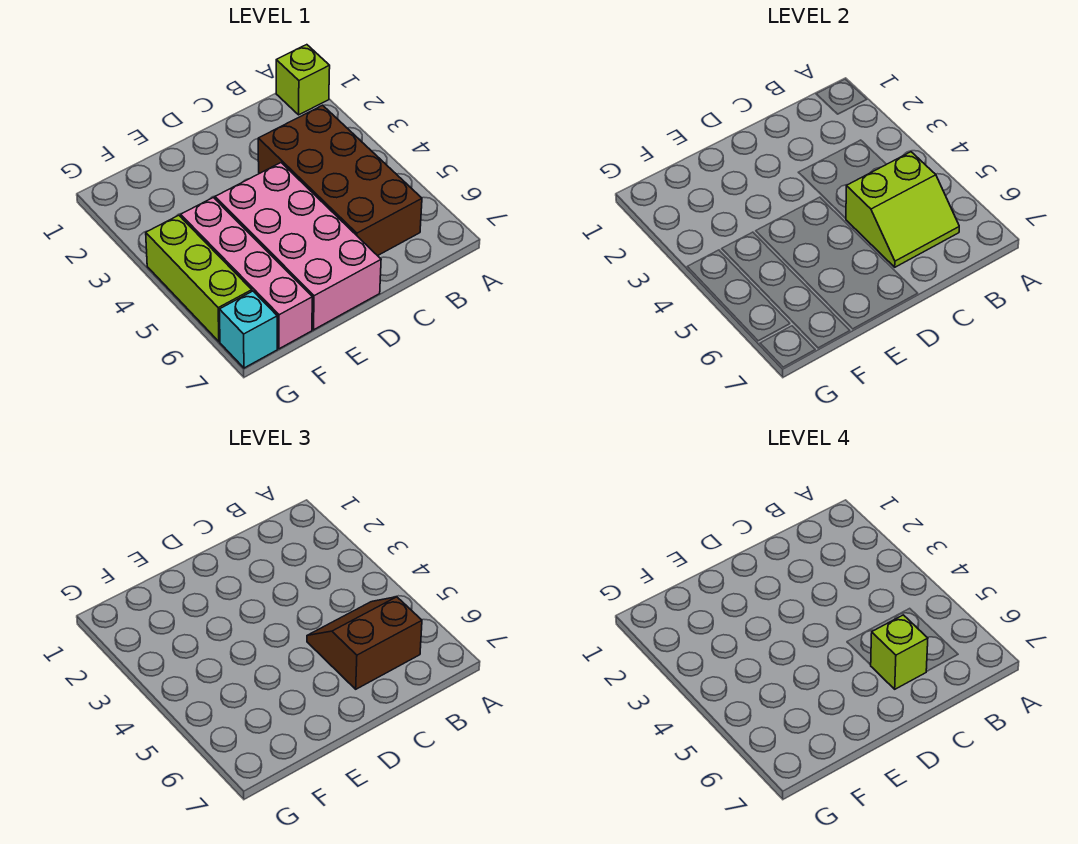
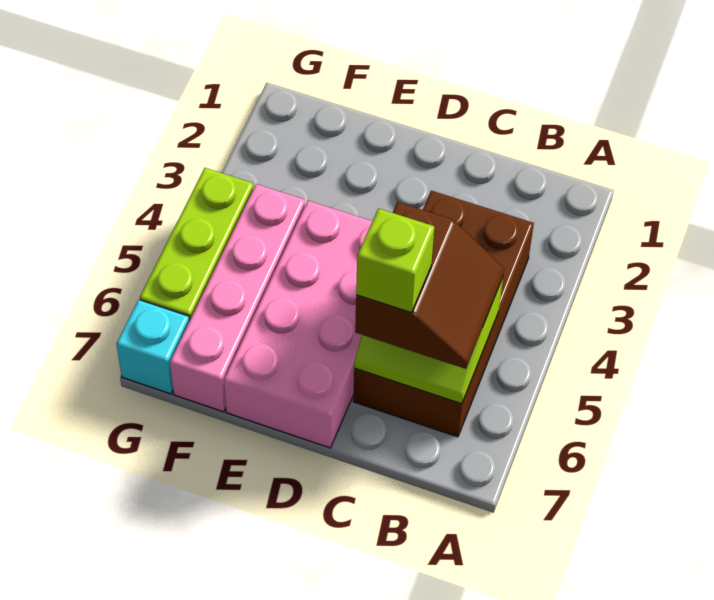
lime 1x1 brick [276,45,330,115] -> none
brown 2x2 slope [307,597,422,689] -> brown 2x2 slope turned to [355,202,504,369]

